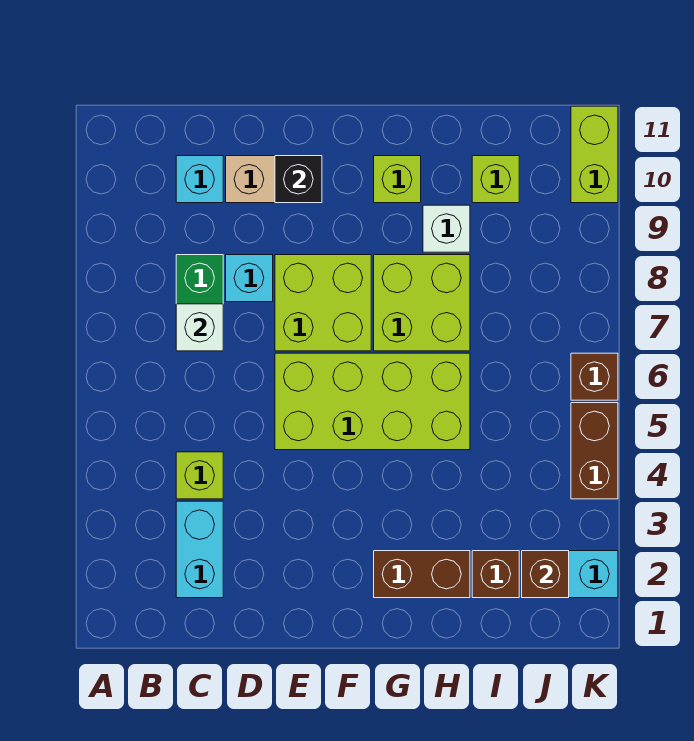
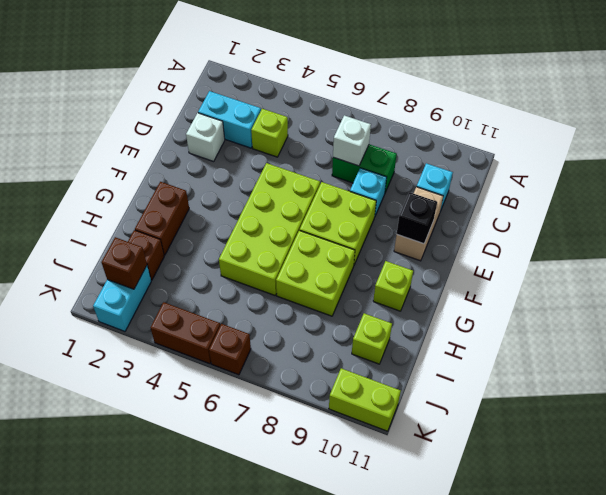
white 1x1 brick [423,205,470,252] -> white 1x1 brick moved to [186,113,225,161]

